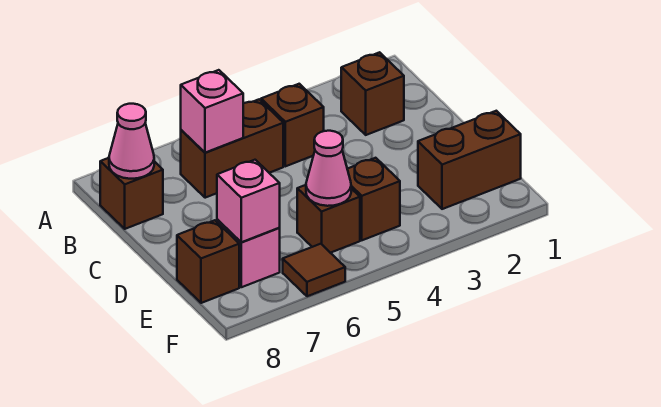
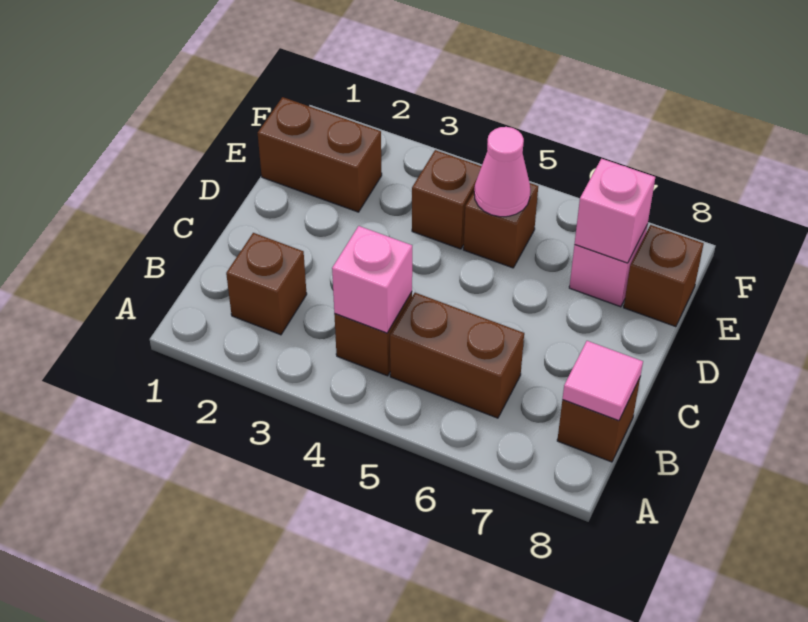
pink 1x1 brick [181,70,243,153] -> pink 1x1 brick moved to [332,226,412,333]
pink 1x1 cone [109,104,154,179] -> pink 1x1 tile [563,341,643,421]
brown 1x1 tile [283,244,345,296] -> none

